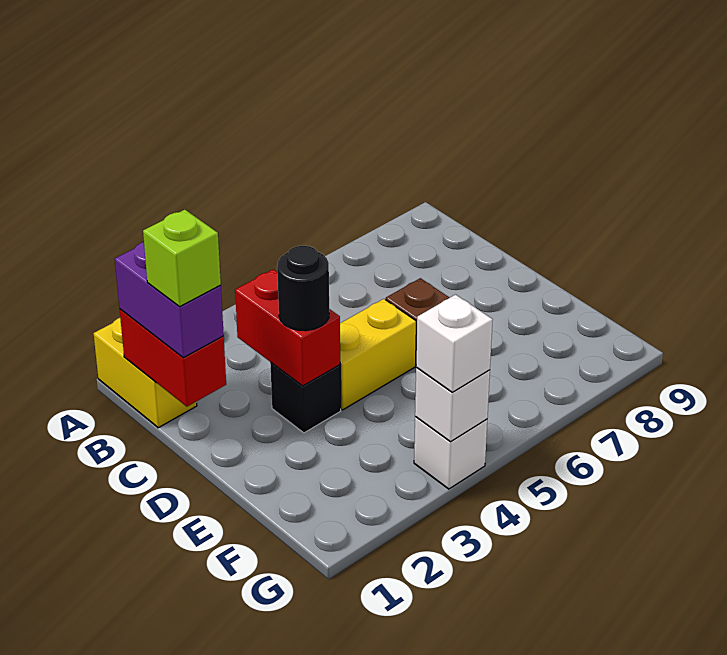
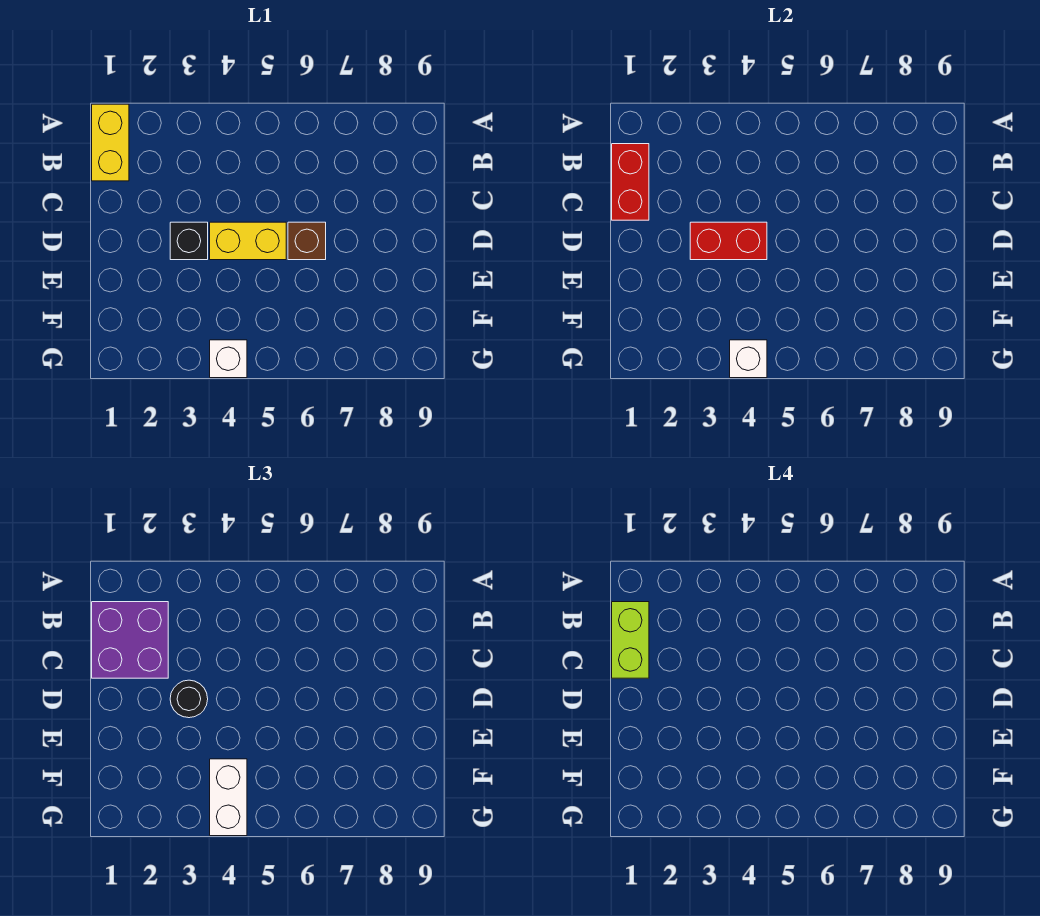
purple 1x2 brick [115,242,224,358] -> purple 2x2 brick [92,602,168,678]
lime 1x1 brick [143,210,221,307] -> lime 1x2 brick [612,602,649,678]
red 1x2 brick [235,269,340,386] -> red 1x2 brick turned to [690,222,767,260]
white 1x1 brick [416,295,493,392] -> white 1x2 brick [210,759,247,836]

